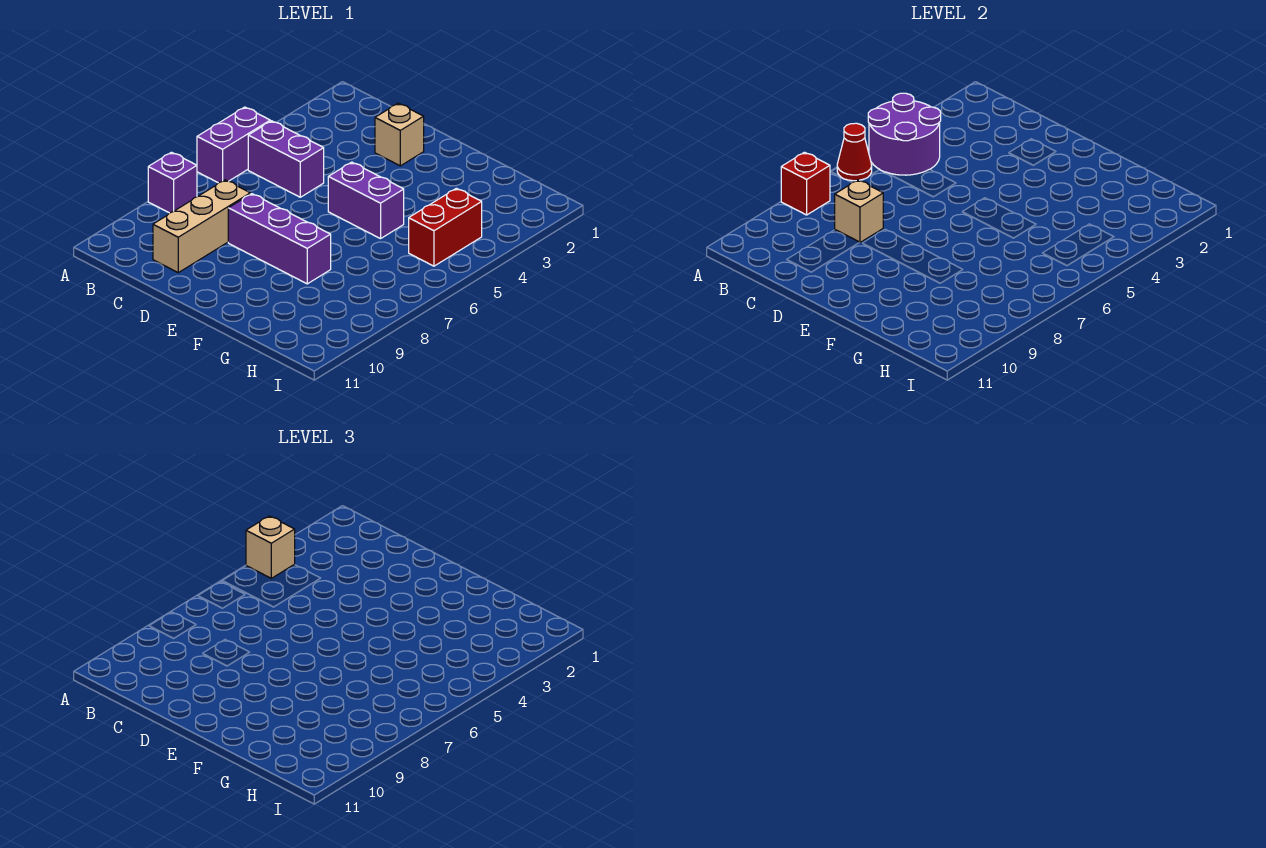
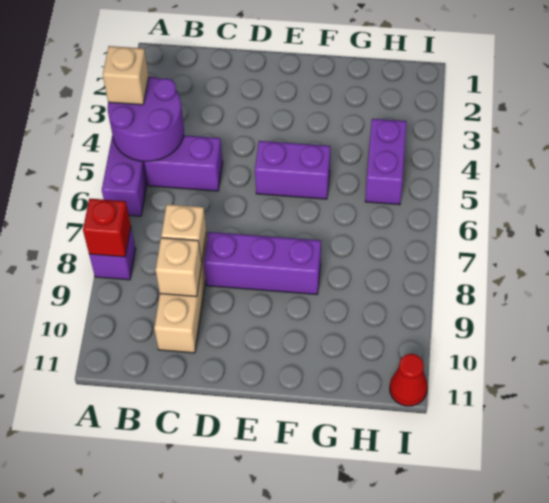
red 1x1 cone [837,123,872,181] -> red 1x1 cone moved to [390,354,428,406]
tan 1x1 brick [375,103,424,166] -> tan 1x1 brick moved to [156,238,202,297]
red 1x2 brick [409,188,482,266] -> purple 1x2 brick [365,119,407,205]

